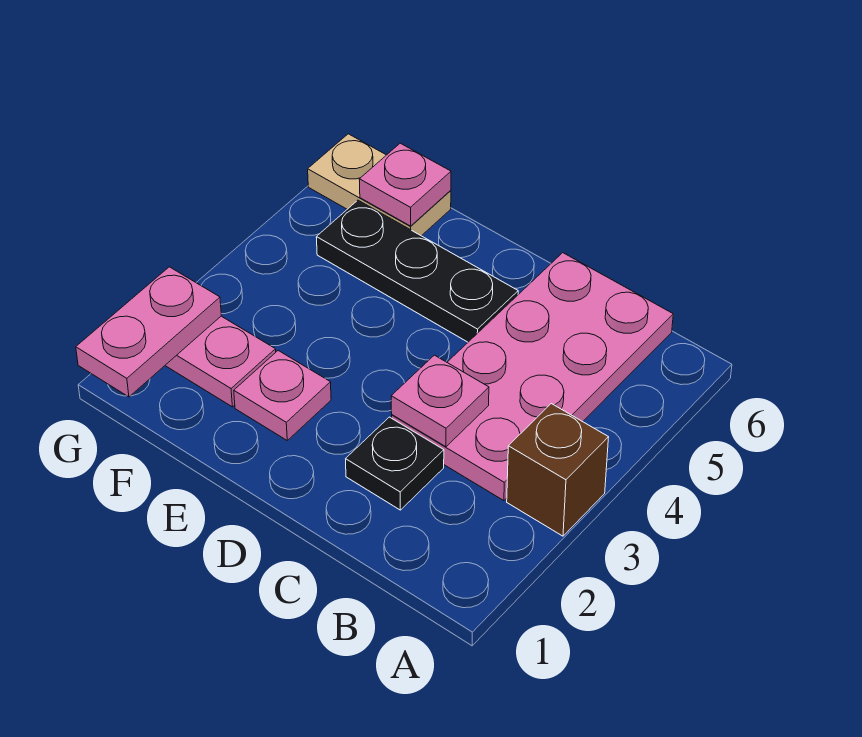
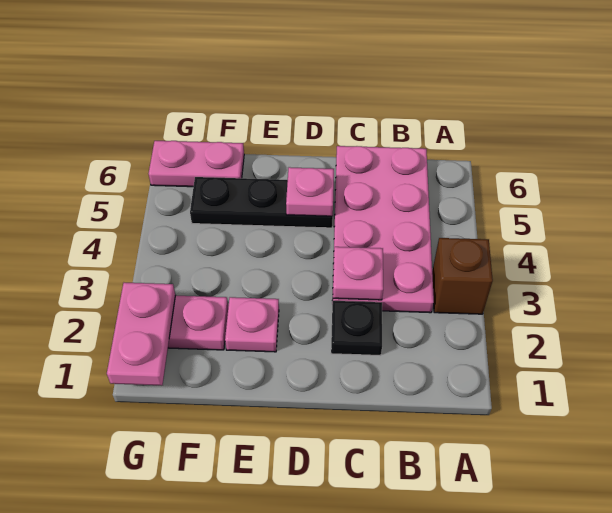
tan 1x2 plate [308,134,451,236] -> pink 1x2 plate [149,141,244,187]
pink 1x1 plate [359,143,451,226] -> pink 1x1 plate moved to [286,167,334,216]

